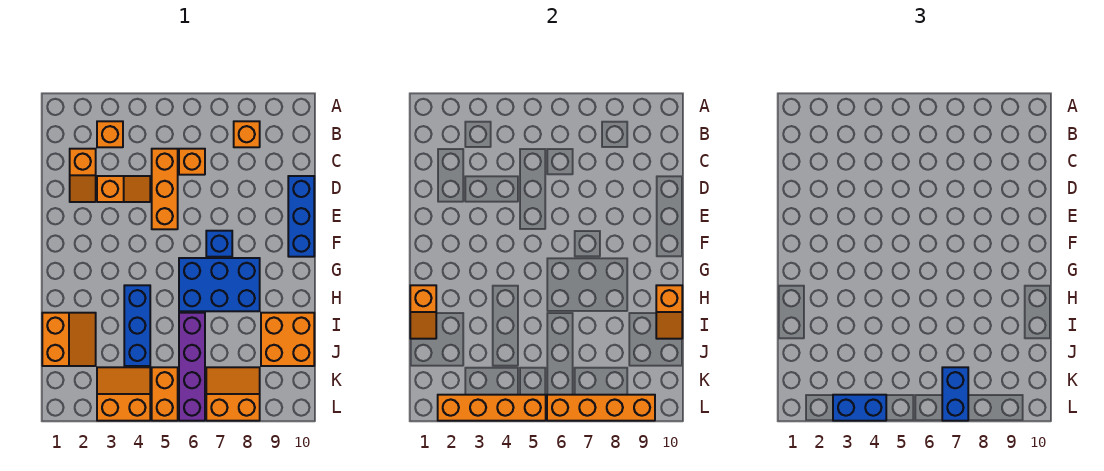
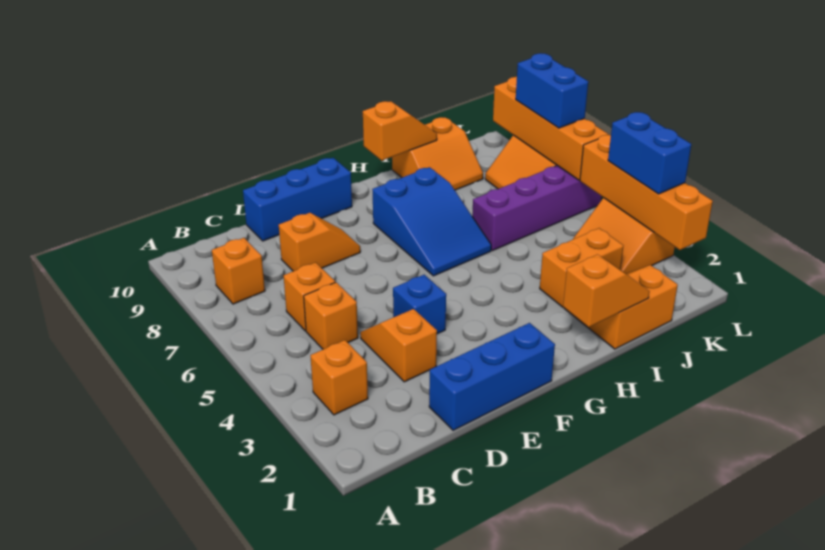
orange 1x2 slope [70,149,96,202] -> orange 1x2 slope moved to [279,213,360,271]
orange 1x3 brick [152,149,178,229] -> orange 1x1 brick [304,282,358,349]
blue 1x1 brick [206,231,232,257] -> blue 1x1 brick moved to [393,275,446,334]
blue 2x3 brick [179,258,260,311] -> blue 2x3 slope [372,167,491,276]
blue 1x3 brick [124,285,150,366] -> blue 1x3 brick moved to [429,323,555,430]
orange 2x2 brick [261,313,314,366] -> orange 2x2 slope [392,117,483,190]
orange 1x2 brick [152,367,178,421] -> orange 1x2 brick moved to [540,228,623,307]
blue 1x2 brick [942,367,968,421] -> blue 1x2 brick turned to [516,53,588,128]

